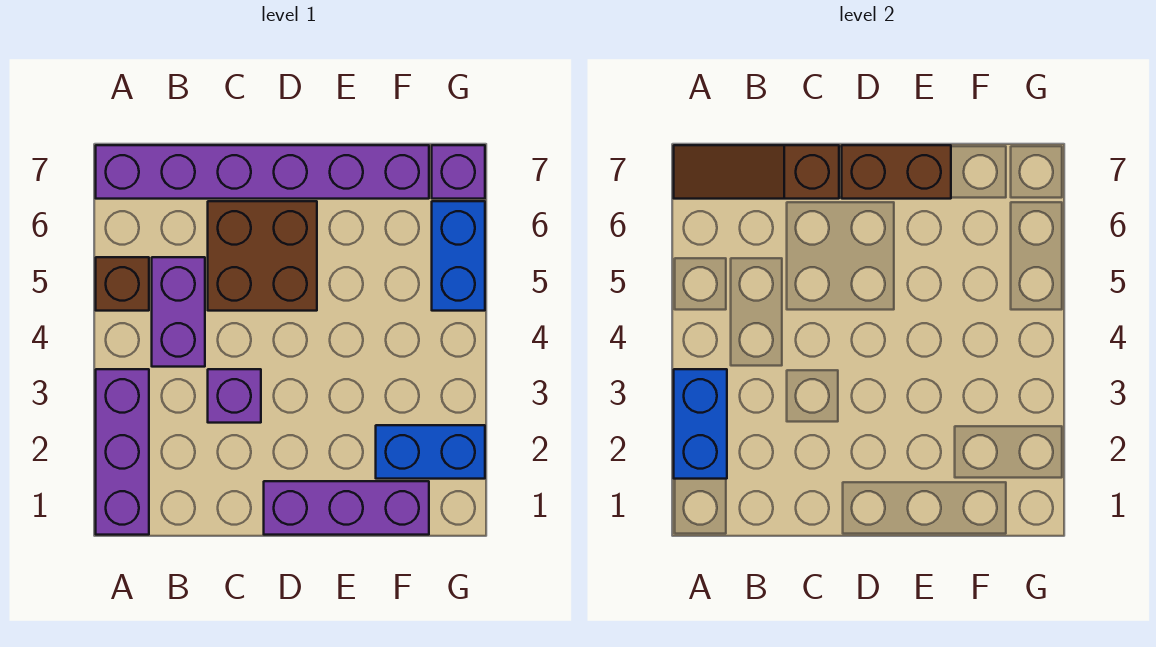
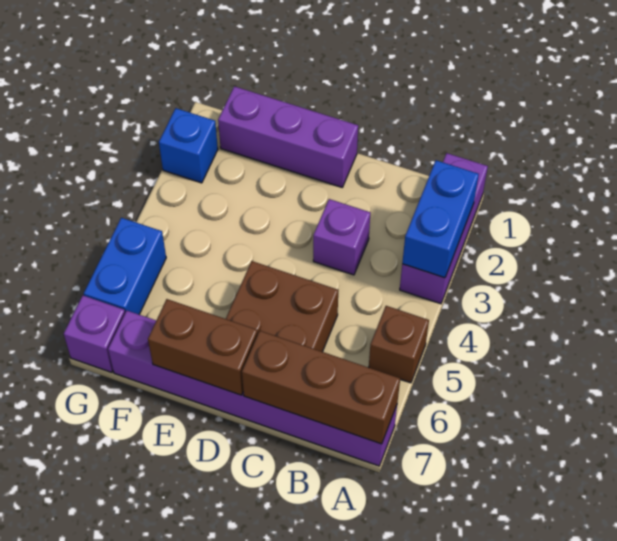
brown 1x3 slope [674,145,839,199] -> brown 1x3 brick [242,331,400,444]
purple 1x2 brick [152,257,205,367] -> none
blue 1x2 brick [376,425,485,479] -> blue 1x1 brick [159,108,218,183]

